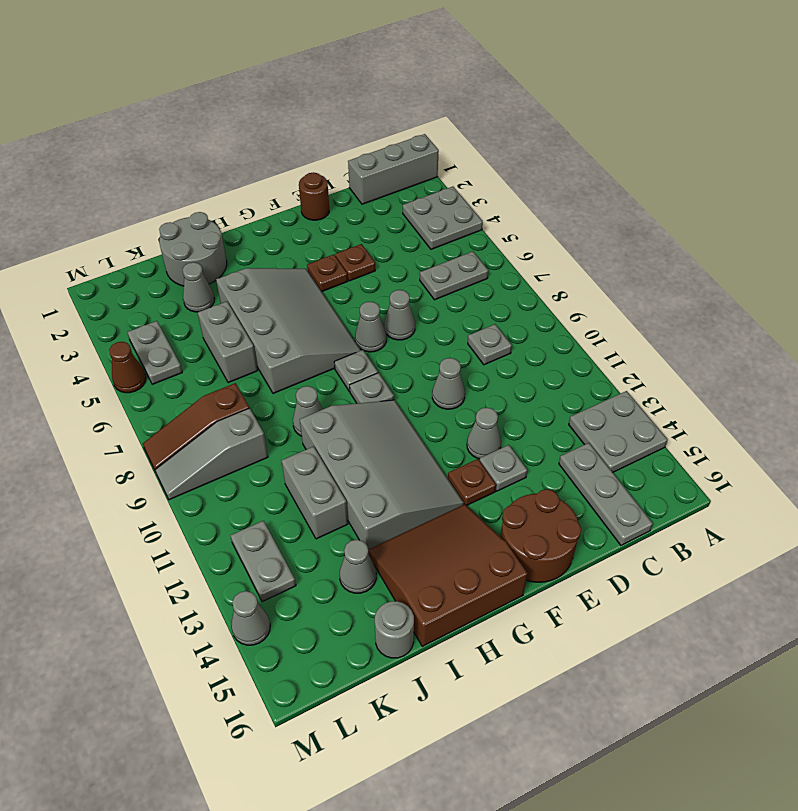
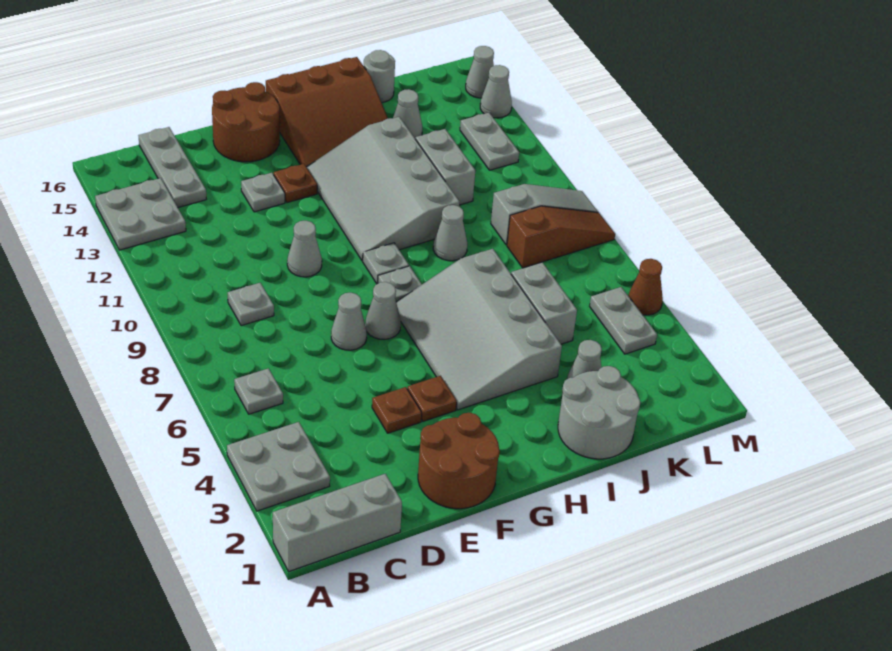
grey 1x2 plate [420,252,488,300] -> grey 1x1 plate [234,368,283,414]
brown 1x1 round brick [299,172,329,220] -> brown 2x2 round brick [418,413,500,509]
grey 1x1 cone [467,407,501,459] -> grey 1x1 cone moved to [466,46,494,98]

